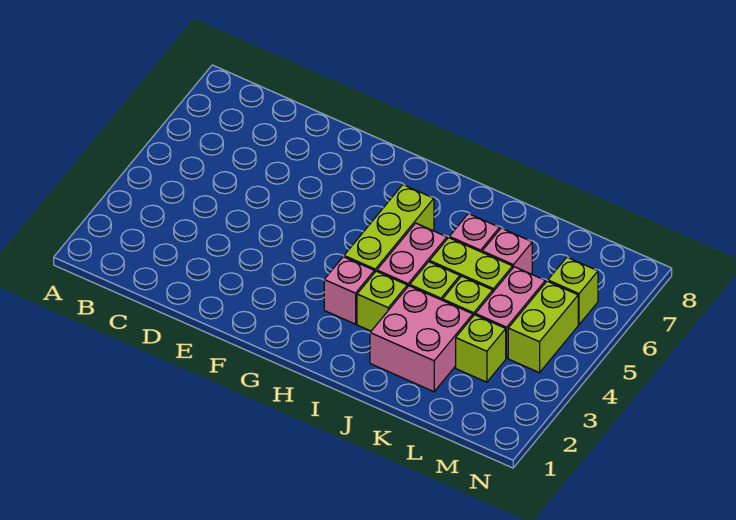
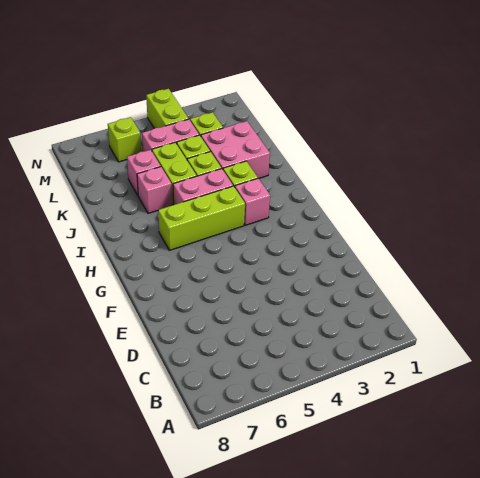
lime 1x2 brick [508,281,578,373] -> lime 1x2 brick turned to [146,89,189,128]

